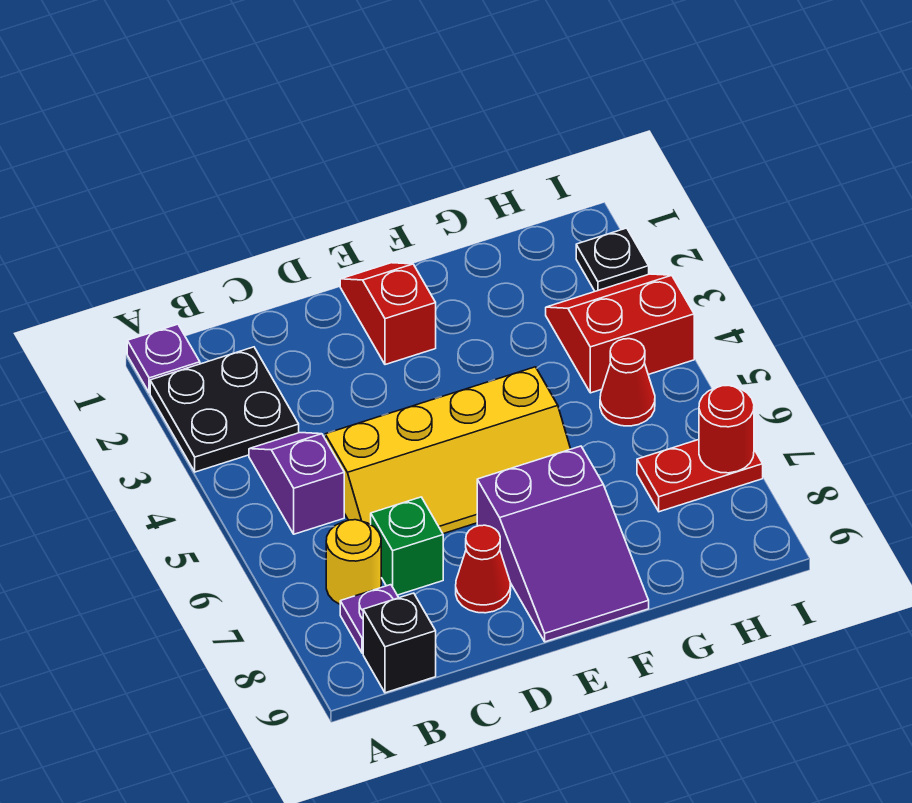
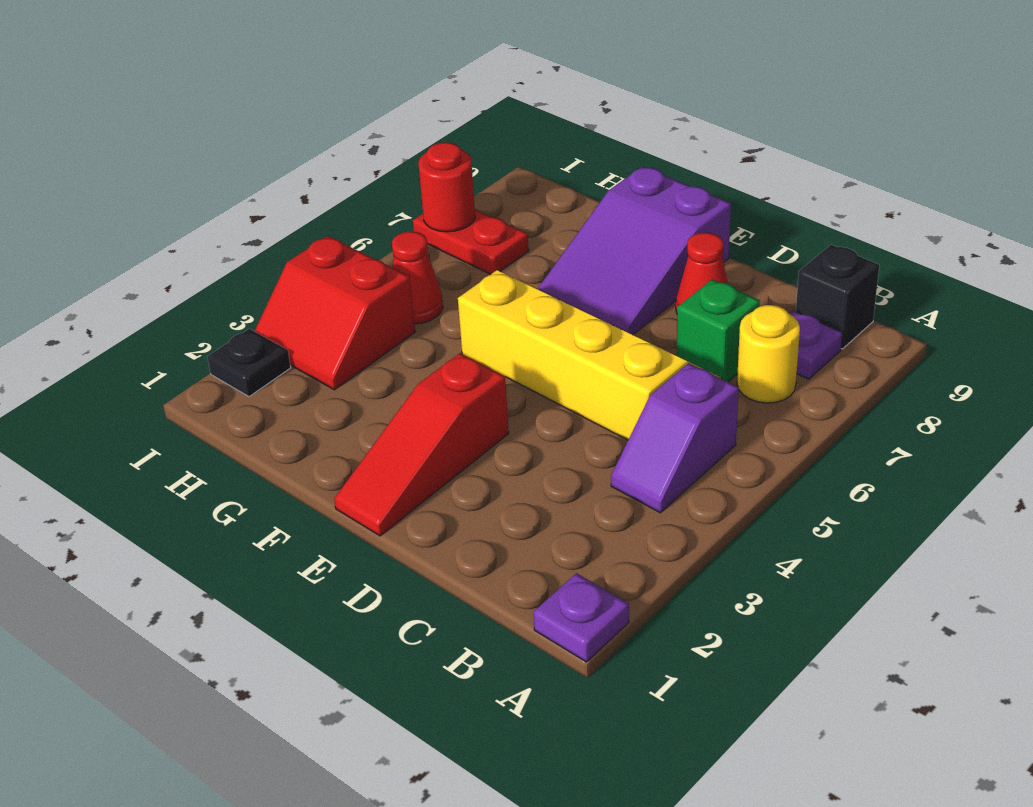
black 2x2 plate [150,347,299,472] -> none
red 1x2 slope [340,263,436,365] -> red 1x3 slope [334,353,509,536]
purple 2x3 slope [477,446,649,642] -> purple 2x3 slope turned to [538,167,731,335]

